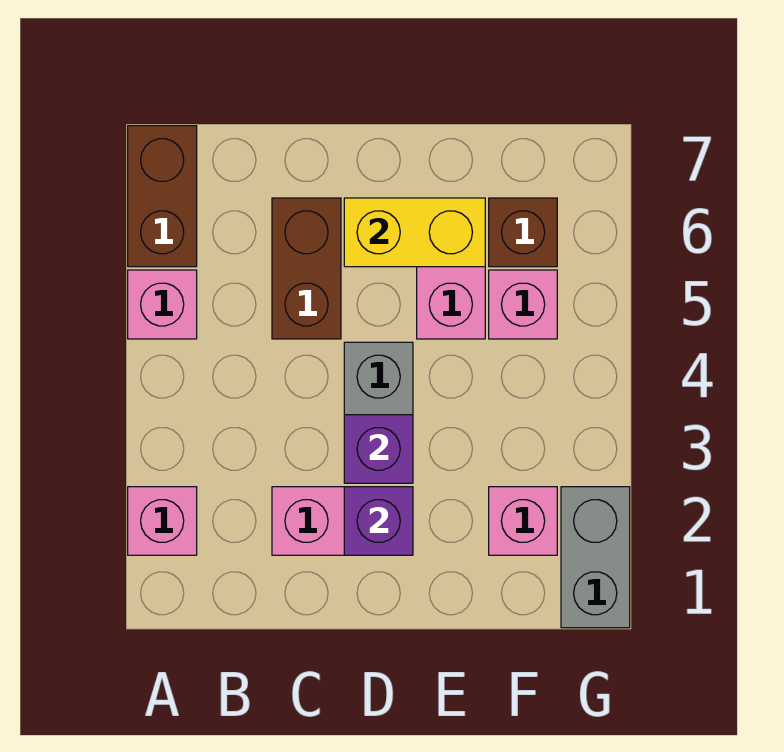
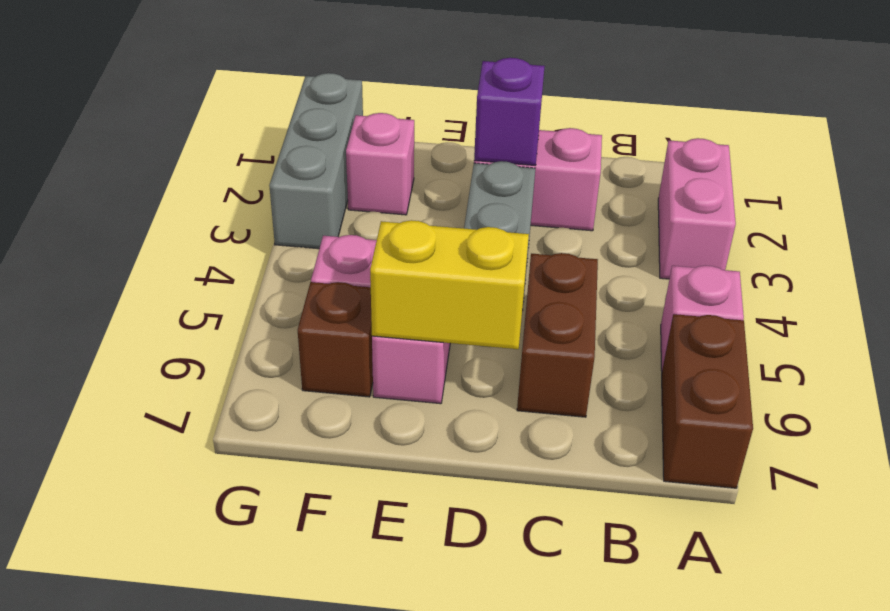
pink 1x1 brick [128,487,197,555] -> pink 1x2 brick [658,138,736,279]
purple 1x1 brick [344,415,413,483] -> none
grey 1x2 brick [561,487,630,628] -> grey 1x3 brick [269,73,363,249]

